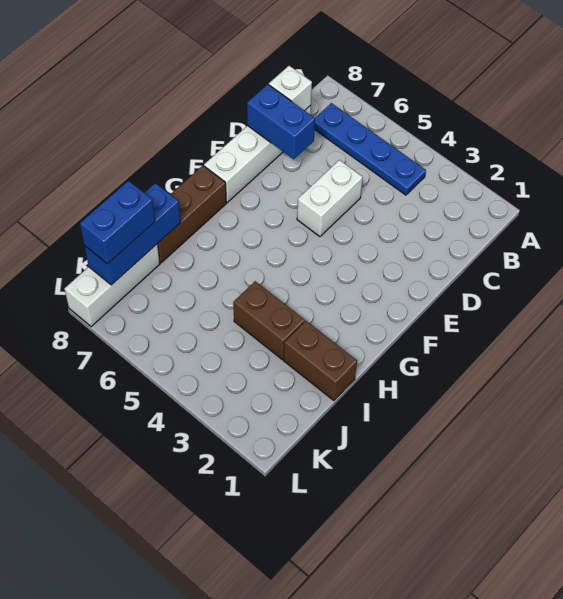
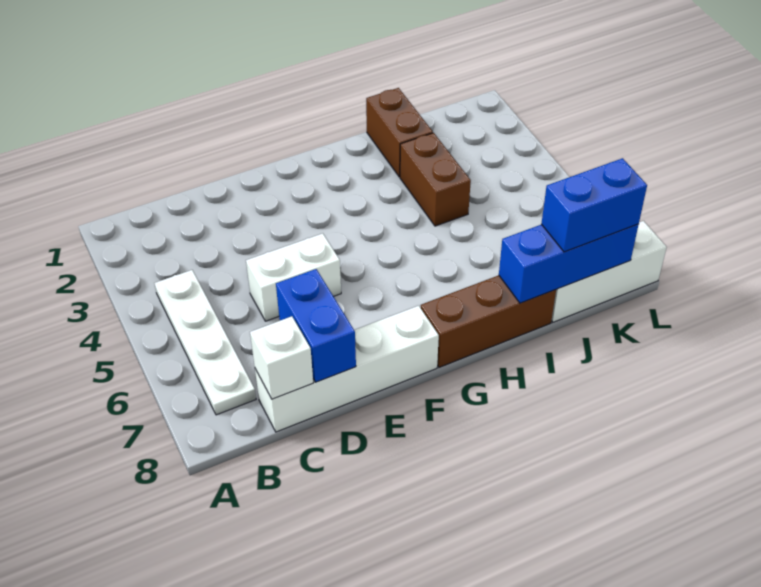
blue 1x4 plate [315,103,426,195] -> white 1x4 plate [154,270,256,415]

